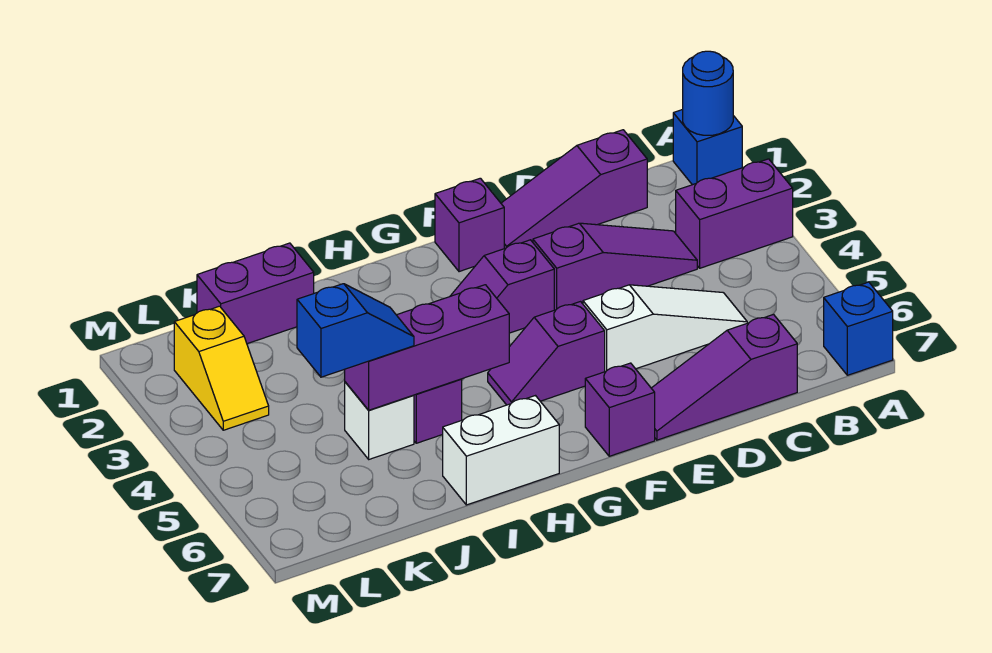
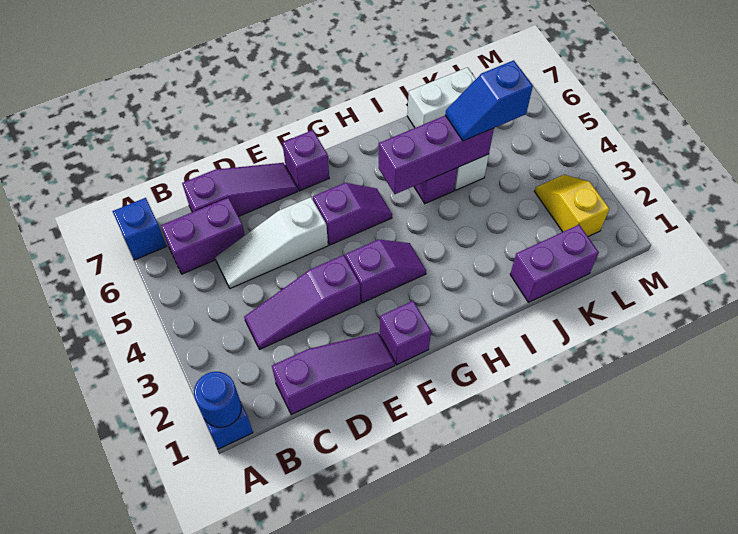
purple 1x2 brick [676,159,793,268] -> purple 1x2 brick moved to [161,198,245,274]
white 1x2 brick [443,396,559,505] -> white 1x2 brick moved to [407,67,476,128]

